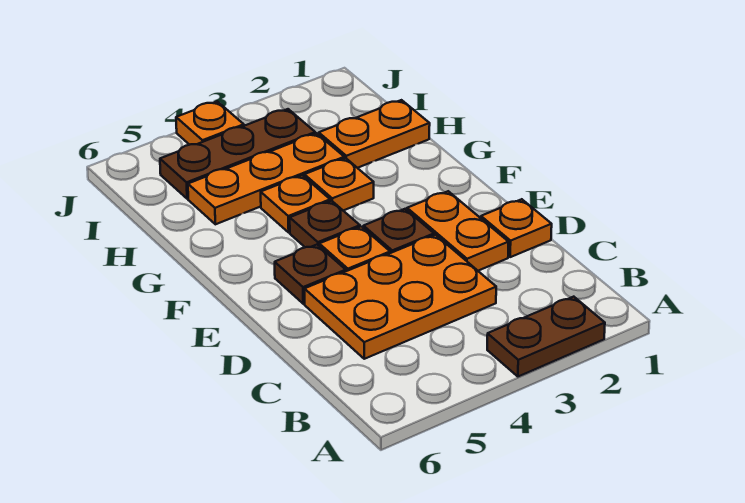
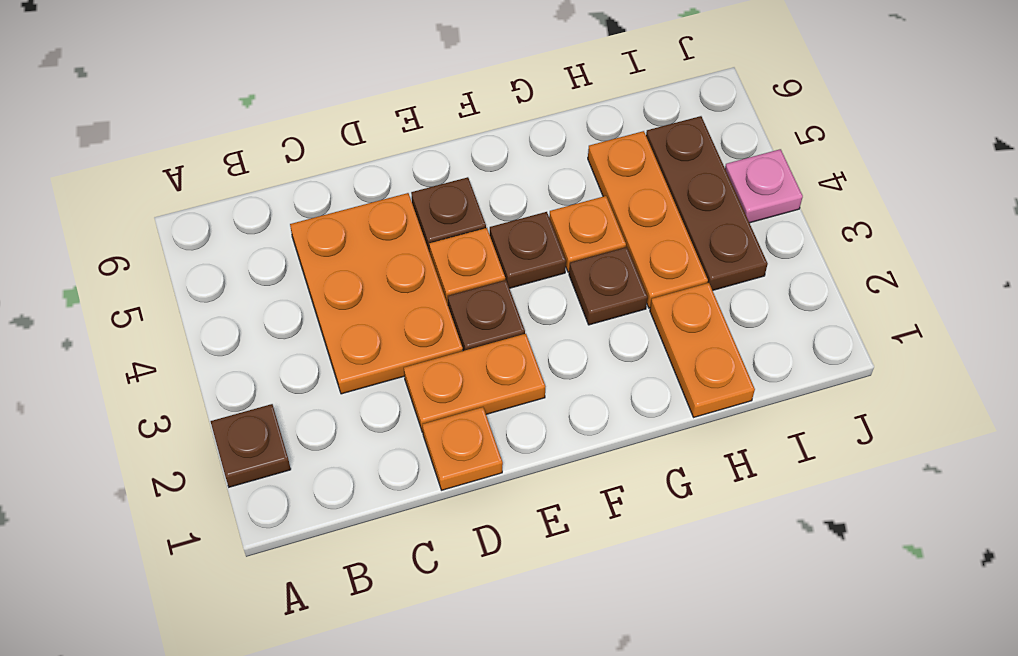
brown 1x2 plate [487,297,605,377] -> brown 1x1 plate [211,404,291,487]
orange 1x1 plate [304,158,374,211] -> brown 1x1 plate [569,247,648,325]
orange 1x1 plate [176,101,244,145] -> pink 1x1 plate [725,149,803,223]

